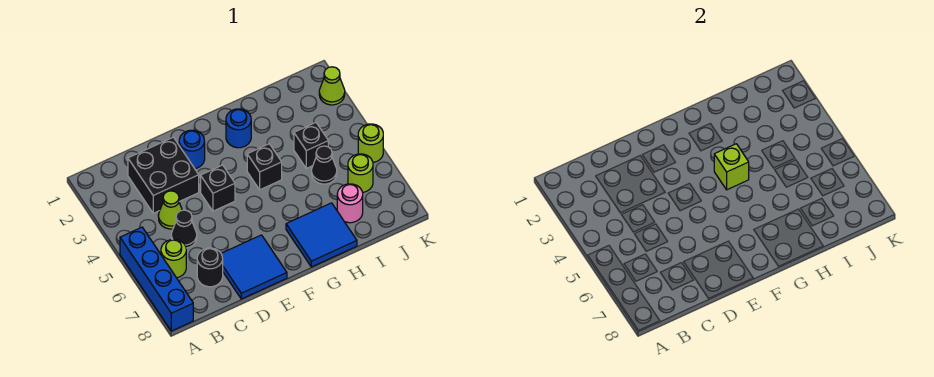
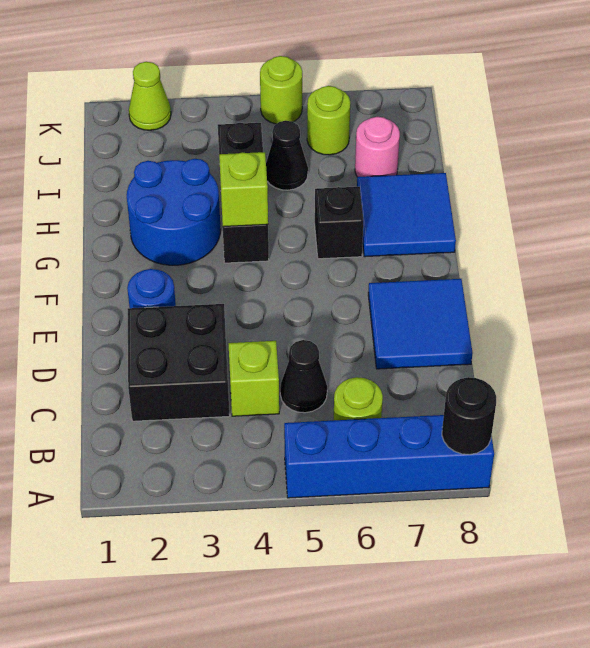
lime 1x1 cone [158,191,182,229] -> lime 1x1 brick [228,341,279,416]
black 1x1 round brick [197,248,223,287] -> black 1x1 round brick moved to [442,377,496,455]
black 1x1 brick [201,165,235,211] -> black 1x1 brick moved to [315,187,364,259]
blue 1x1 round brick [226,109,251,148] -> blue 2x2 round brick [127,159,220,265]

